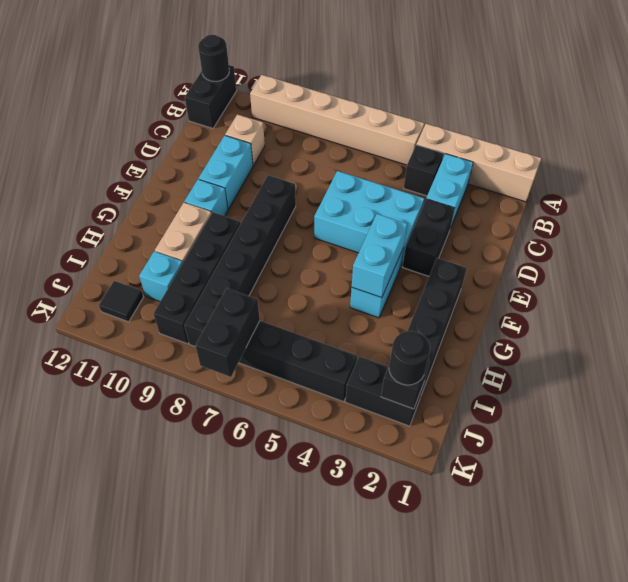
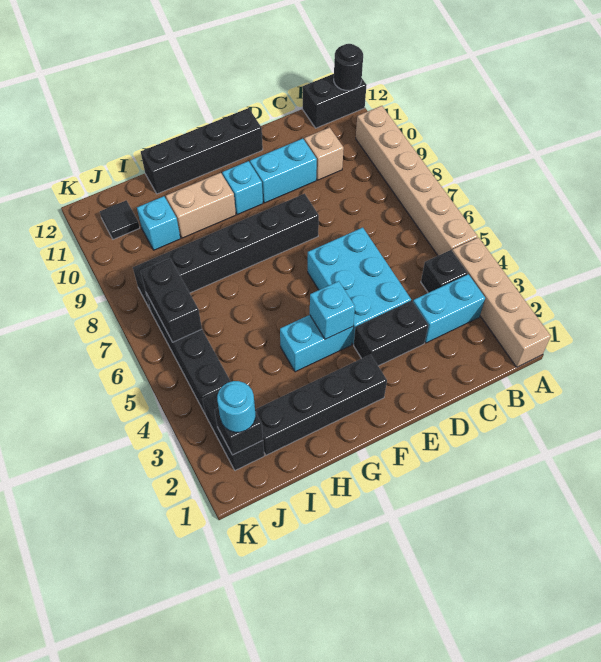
cyan 1x2 brick [352,214,407,298] -> cyan 1x1 brick [310,281,355,339]
black 1x4 brick [153,212,241,344] -> black 1x4 brick moved to [141,108,263,194]
black 1x1 round brick [389,331,430,385] -> cyan 1x1 round brick [217,381,255,432]
black 1x2 brick [195,288,260,377] -> black 1x2 brick turned to [141,258,202,342]

